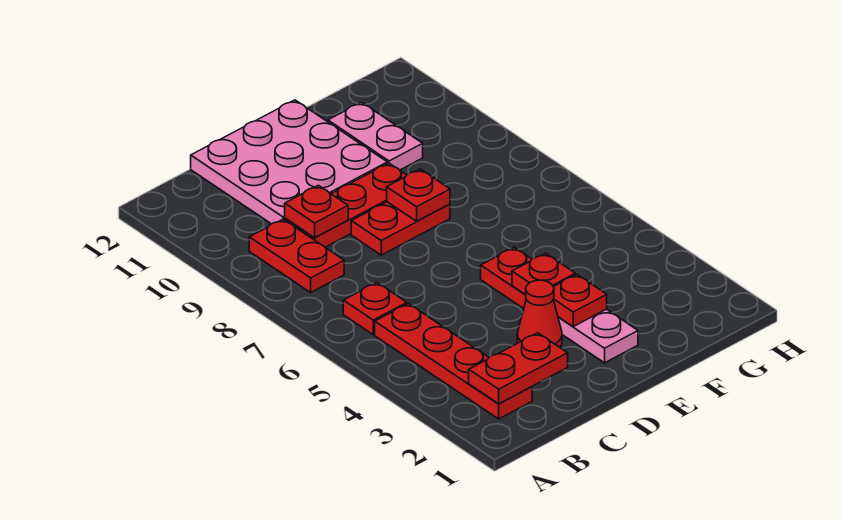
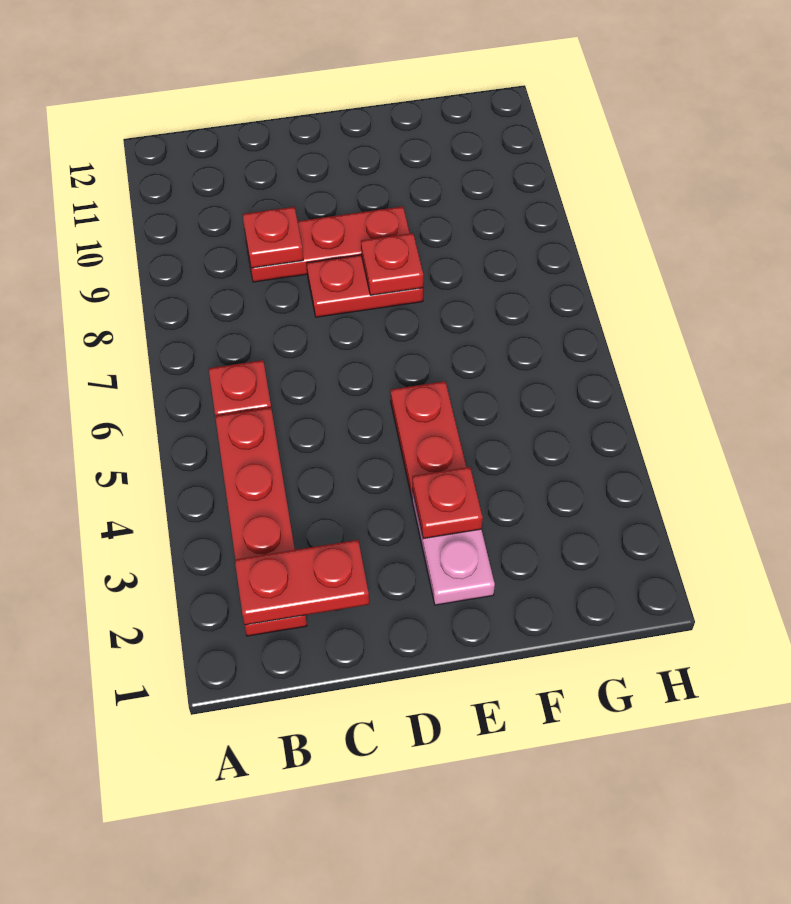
red 1x2 plate [249,219,344,292] -> none
pink 3x3 plate [191,100,387,224] -> none
red 1x1 cone [517,280,562,347] -> none
red 1x1 plate [512,253,575,295] -> none
pink 1x2 plate [328,102,423,170] -> none

